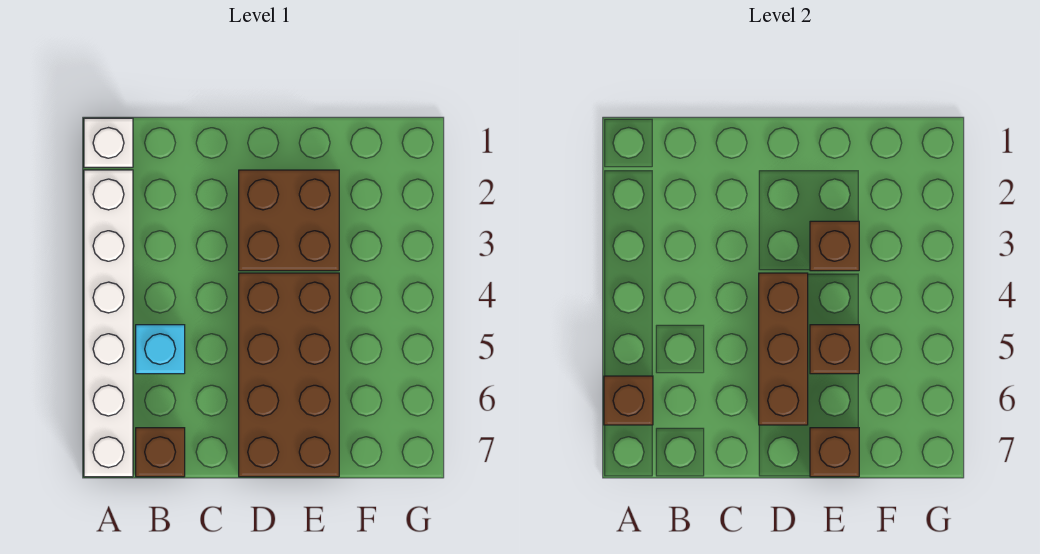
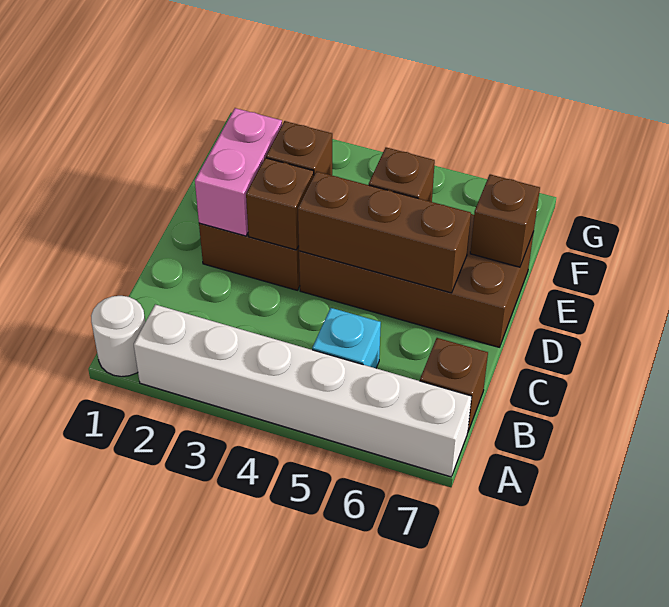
white 1x1 brick [84,118,133,167] -> white 1x1 round brick [91,296,145,377]
brown 1x1 brick [604,376,653,425] -> brown 1x1 brick moved to [246,158,314,250]
none -> pink 1x2 brick [195,108,282,236]

